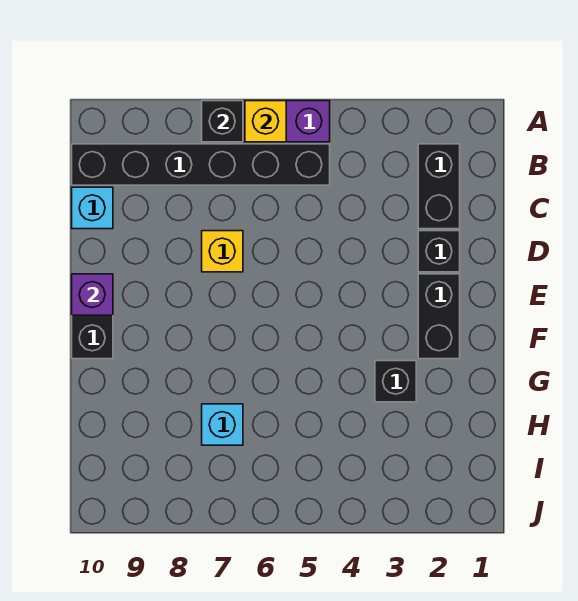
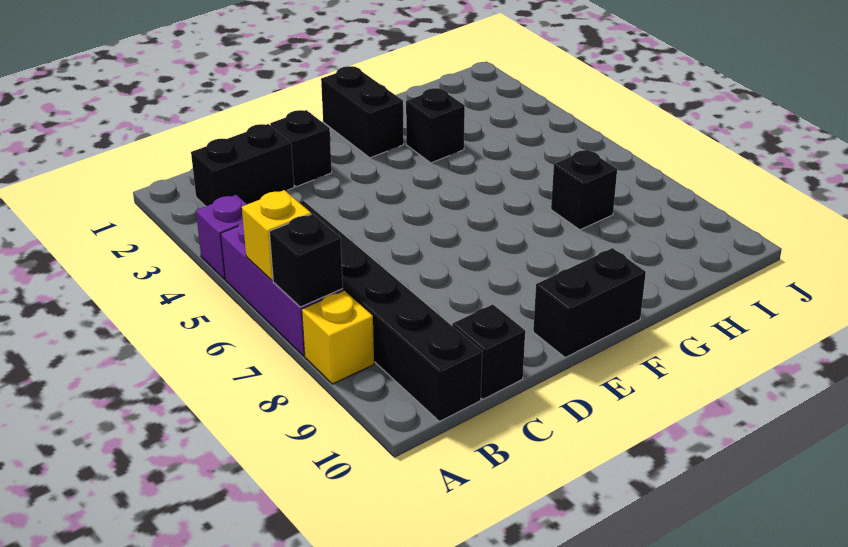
cyan 1x1 brick [72,187,113,229] -> black 1x1 brick [452,304,525,399]
yellow 1x1 brick [202,231,243,272] -> yellow 1x1 brick moved to [302,291,374,384]
black 1x2 brick [418,274,460,359] -> black 1x2 brick turned to [321,66,404,158]
purple 1x1 brick [72,274,113,315] -> purple 1x1 brick moved to [196,195,247,279]
cyan 1x1 brick [202,404,243,445] -> black 1x1 brick [551,150,617,230]

